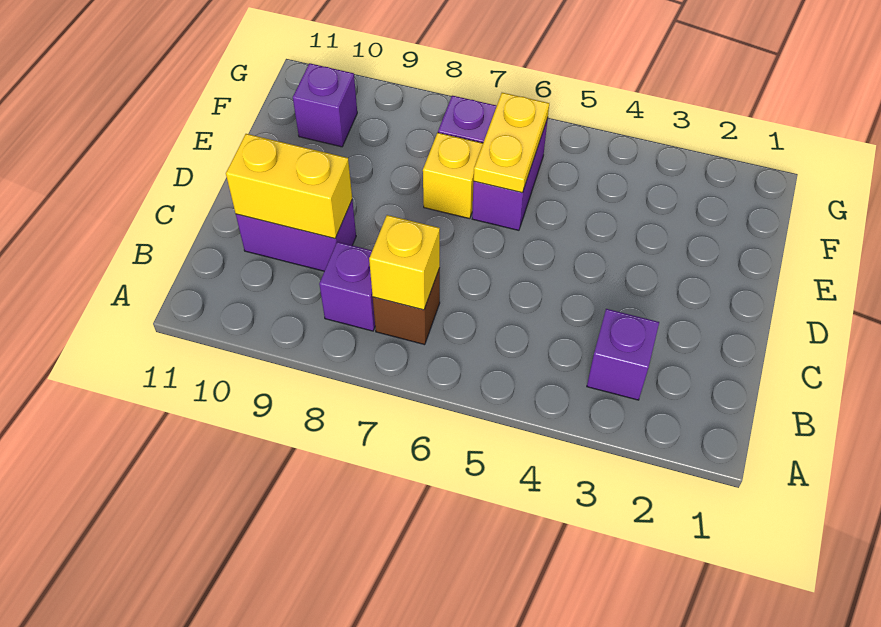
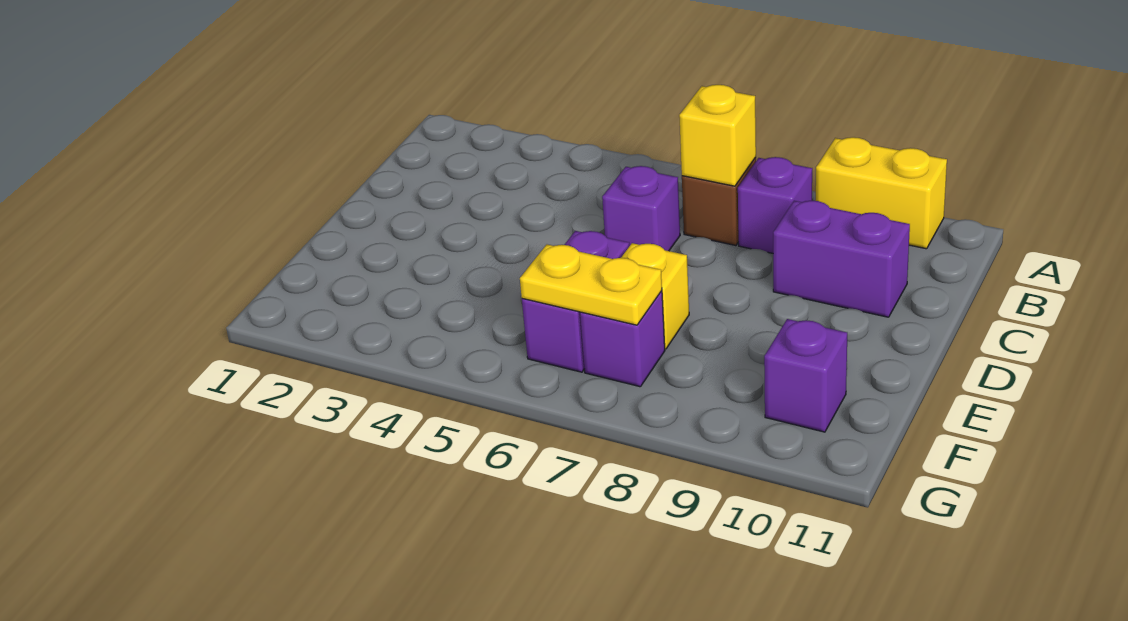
purple 1x1 brick [587,309,659,400] -> purple 1x1 brick moved to [602,166,680,251]
yellow 1x2 brick [226,134,352,239] -> yellow 1x2 brick moved to [816,137,947,249]
yellow 1x2 plate [474,93,549,193] -> yellow 1x2 plate turned to [520,244,662,325]

